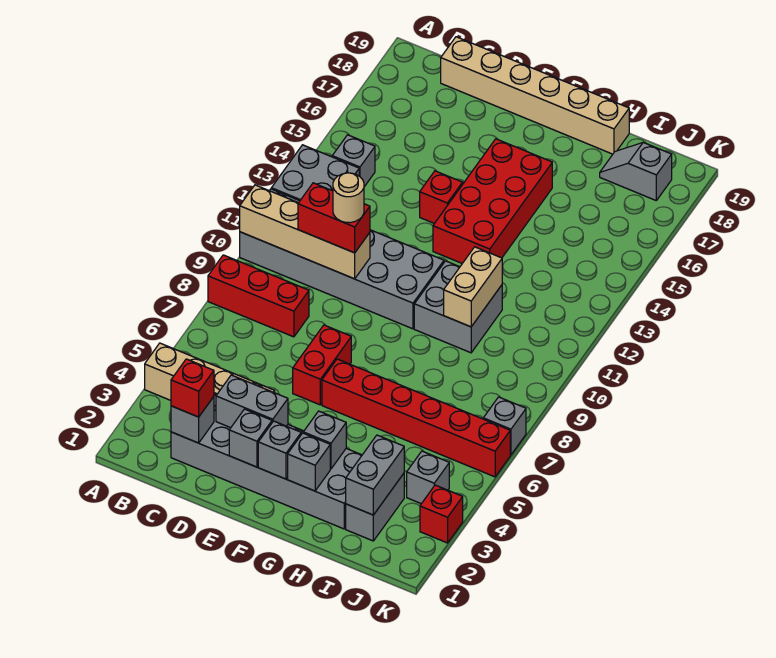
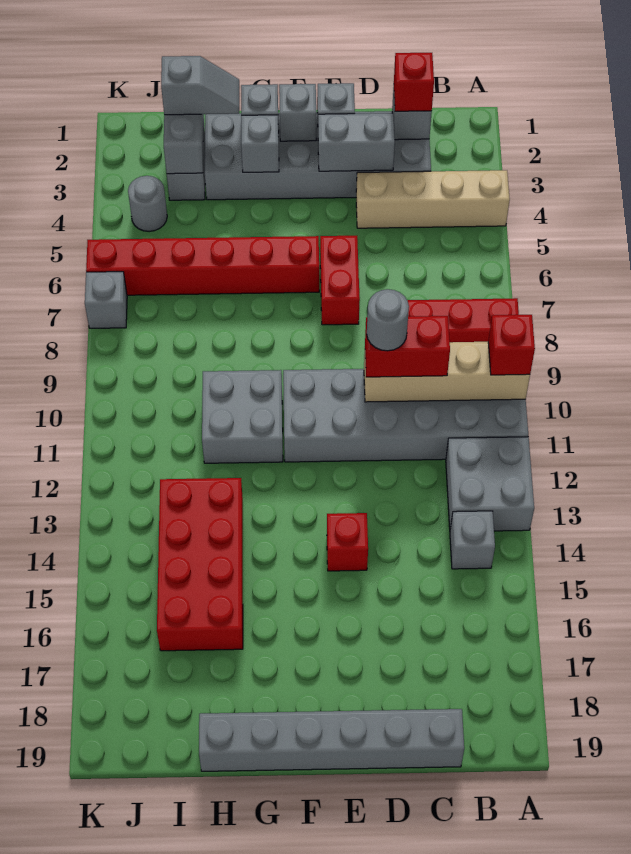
tan 1x6 brick [441,37,629,154] -> grey 1x6 brick [199,709,464,771]
tan 1x1 round brick [333,173,364,223] -> grey 1x1 round brick [367,289,409,351]
red 2x4 brick [433,139,552,263] -> red 2x4 brick moved to [157,478,243,651]
tan 1x2 brick [444,247,502,327] -> none
grey 1x2 slope [600,143,672,200] -> grey 1x2 slope moved to [161,56,239,115]
grey 1x1 brick [407,451,449,504] -> grey 1x1 round brick [128,176,167,231]
red 1x1 brick [420,485,463,543] -> red 1x1 brick moved to [488,315,535,375]

